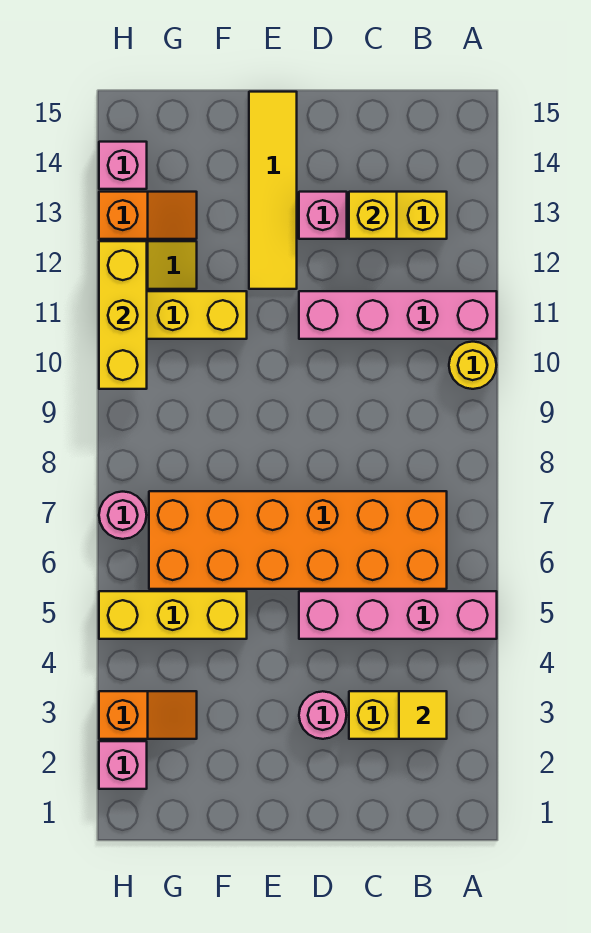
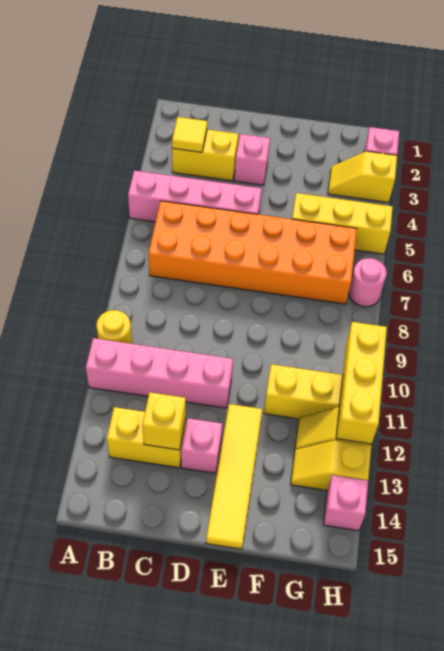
pink 1x1 round brick [299,691,347,739] -> pink 1x1 brick [234,134,270,185]
orange 1x2 slope [99,691,197,739] -> yellow 1x2 slope [328,151,397,203]
orange 1x2 slope [99,192,197,239] -> yellow 1x2 slope [291,440,371,490]

